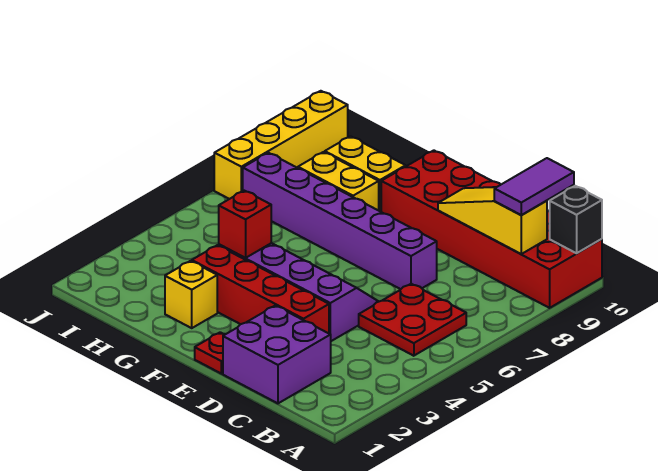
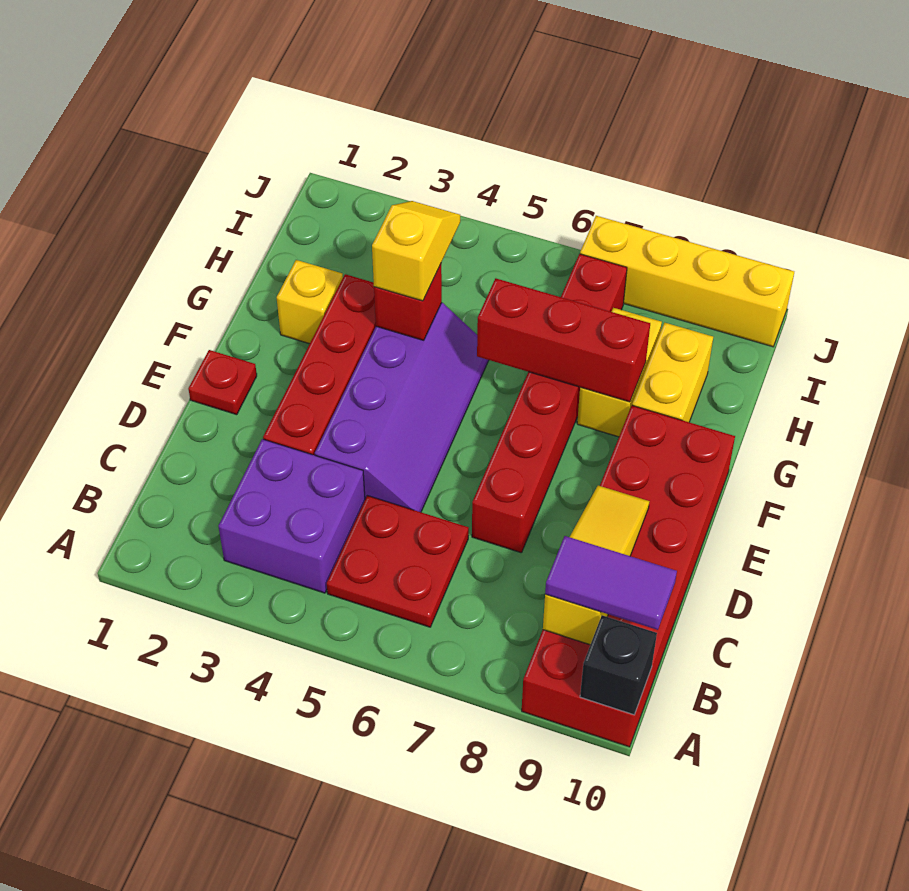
purple 2x2 brick [223,306,331,403] -> purple 2x2 brick moved to [218,439,365,593]
purple 1x6 brick [243,153,437,289] -> red 1x6 brick [472,254,627,553]
none -> yellow 1x2 slope [372,201,460,301]
none -> red 1x3 brick [477,278,650,402]

